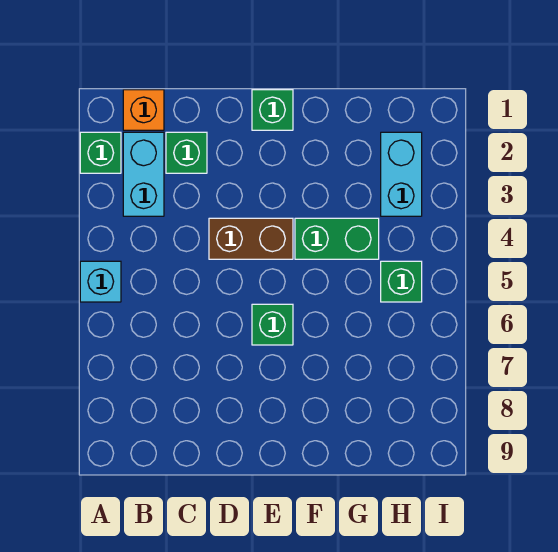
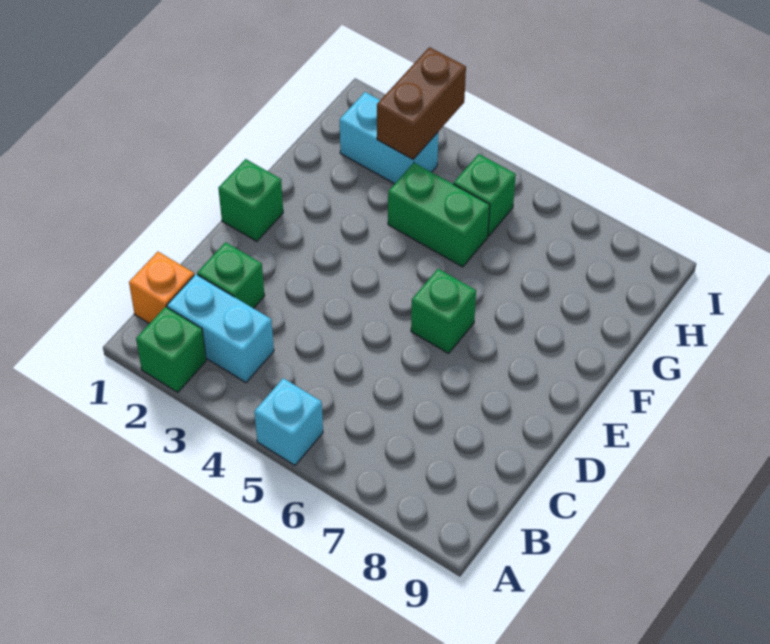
brown 1x2 brick [209,218,293,259] -> brown 1x2 brick moved to [377,47,466,159]
green 1x2 brick [295,218,379,259] -> green 1x2 brick turned to [388,163,490,267]

